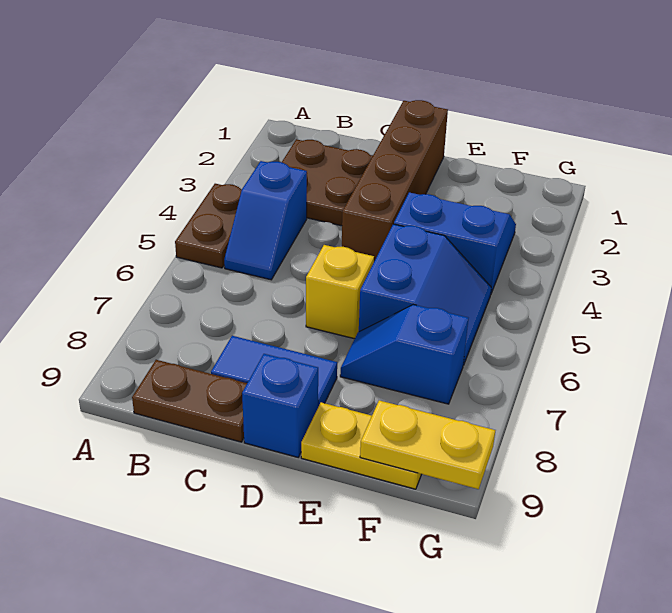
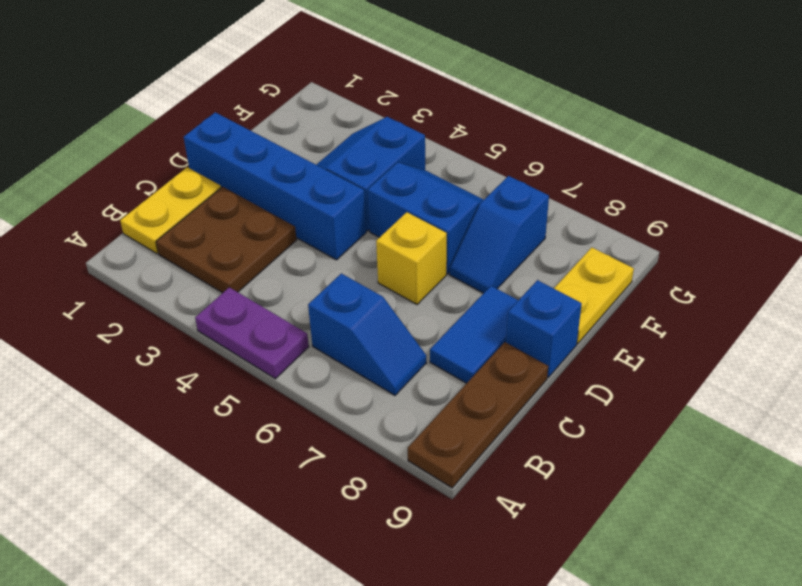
brown 1x2 plate [175,184,242,268] -> purple 1x2 plate [195,287,309,379]
blue 1x2 slope [224,161,307,280] -> blue 1x2 slope moved to [308,273,426,395]
brown 1x2 plate [132,360,247,442] -> brown 1x3 plate [408,342,548,488]
brown 1x4 brick [342,100,448,261] -> blue 1x4 brick [184,112,366,260]
yellow 1x2 plate [360,400,495,489] -> yellow 1x2 plate moved to [120,167,221,254]

